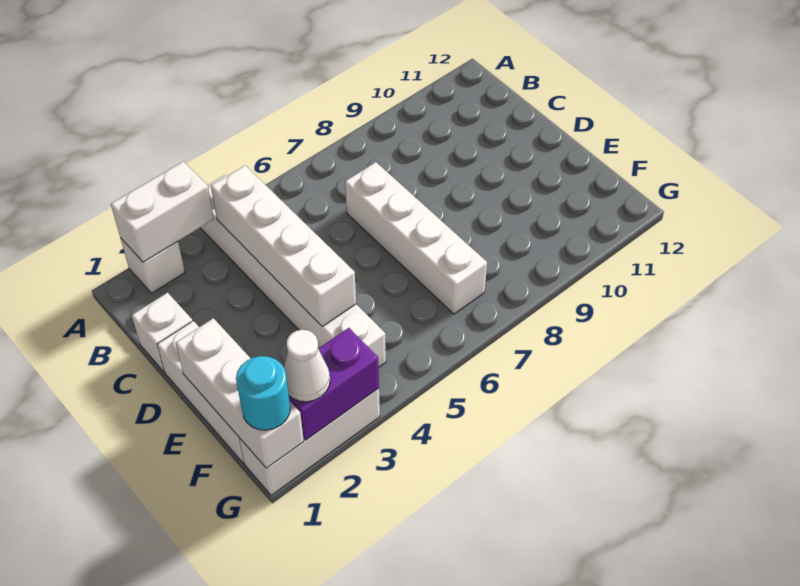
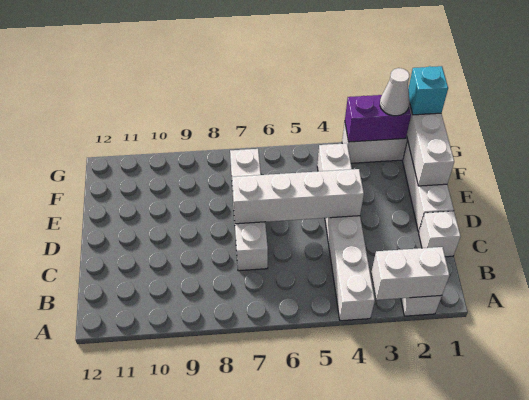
white 1x4 brick [211,165,356,327] -> white 1x4 brick turned to [232,169,364,224]
cyan 1x1 round brick [236,356,290,430] -> cyan 1x1 brick [408,66,448,115]

